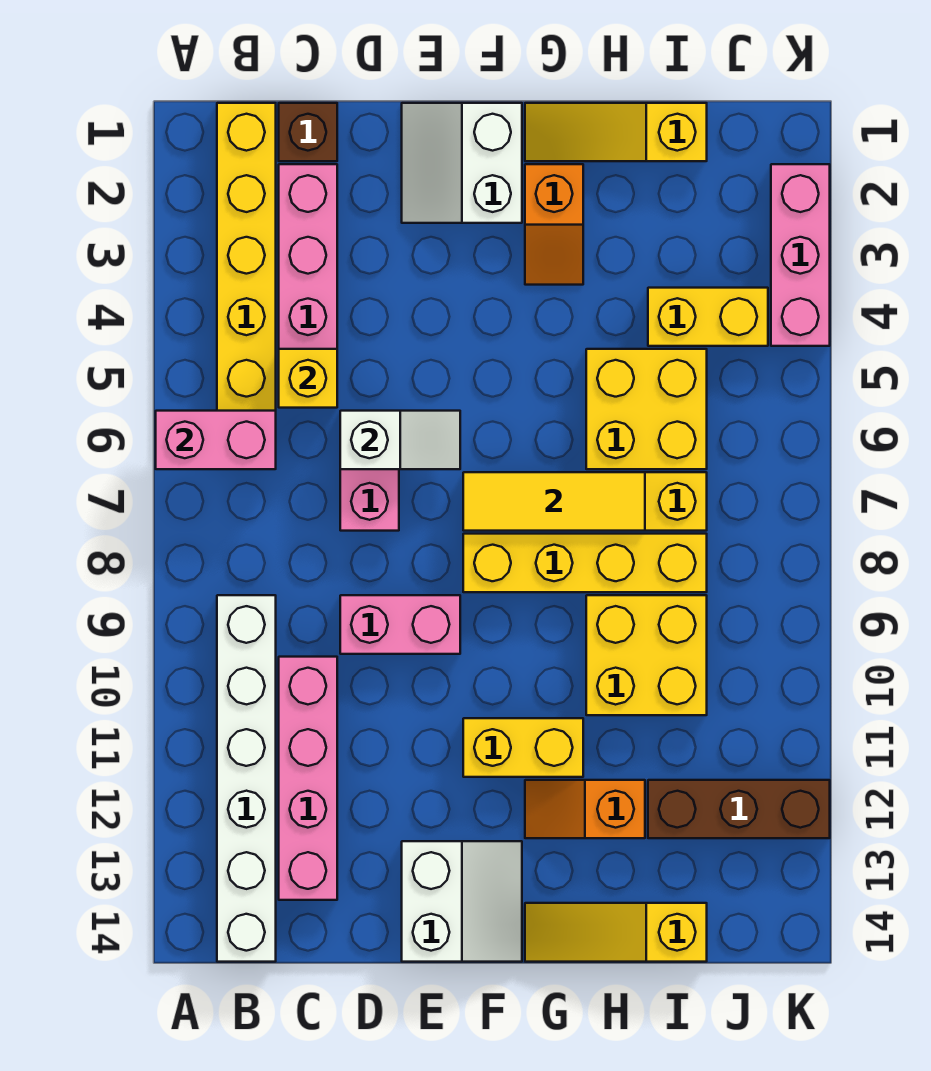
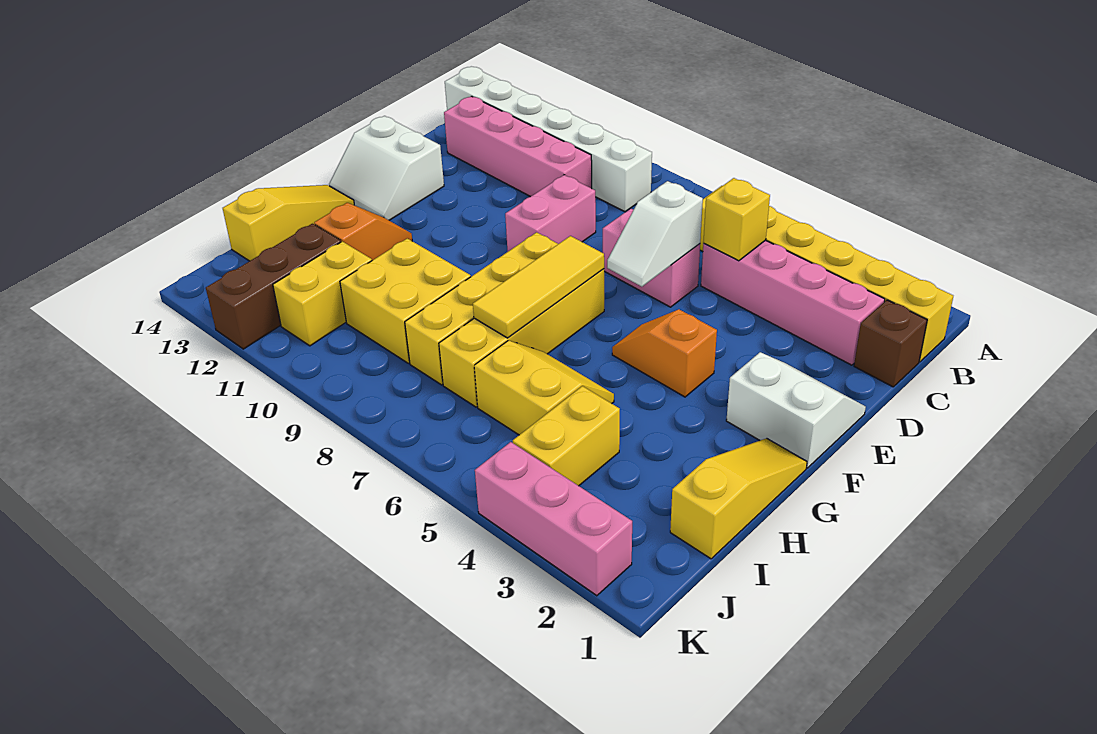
pink 1x2 brick [156,411,276,469] -> none
yellow 1x2 brick [463,718,583,777] -> yellow 1x2 brick moved to [273,241,372,346]
orange 1x2 slope [525,164,583,285] -> orange 1x2 slope moved to [612,309,717,397]
yellow 2x2 brick [586,349,707,469] -> yellow 2x2 slope [474,340,614,435]

